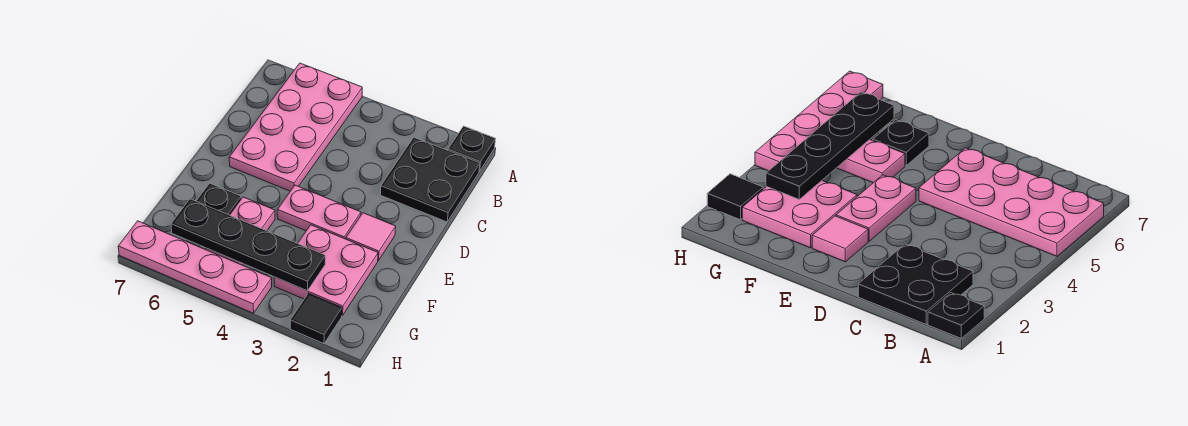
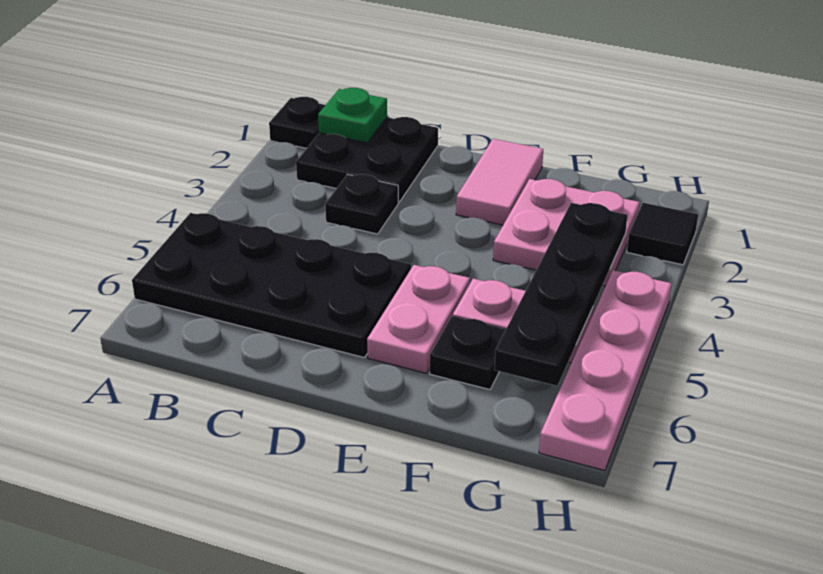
pink 2x4 plate [229,63,362,191] -> black 2x4 plate [132,213,411,358]
none -> green 1x1 plate [318,88,387,143]
none -> black 1x1 plate [325,174,398,234]
pink 1x1 tile [346,213,396,261] -> pink 1x2 tile [456,139,543,225]
pink 1x2 plate [277,185,361,239] -> pink 1x2 plate moved to [367,265,470,373]

